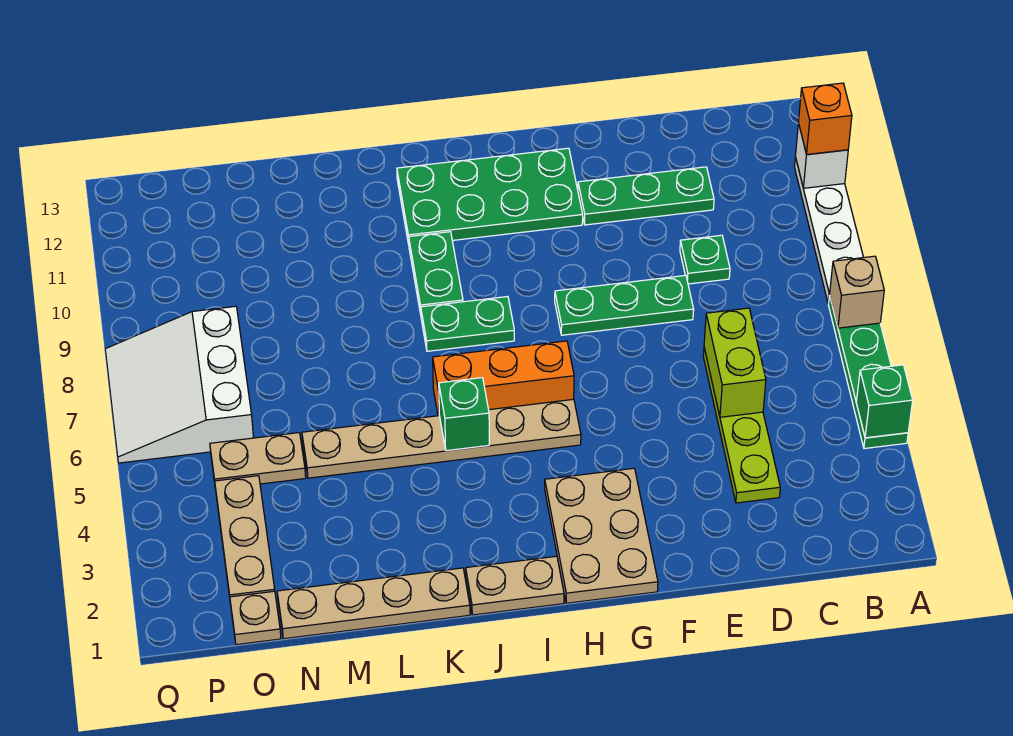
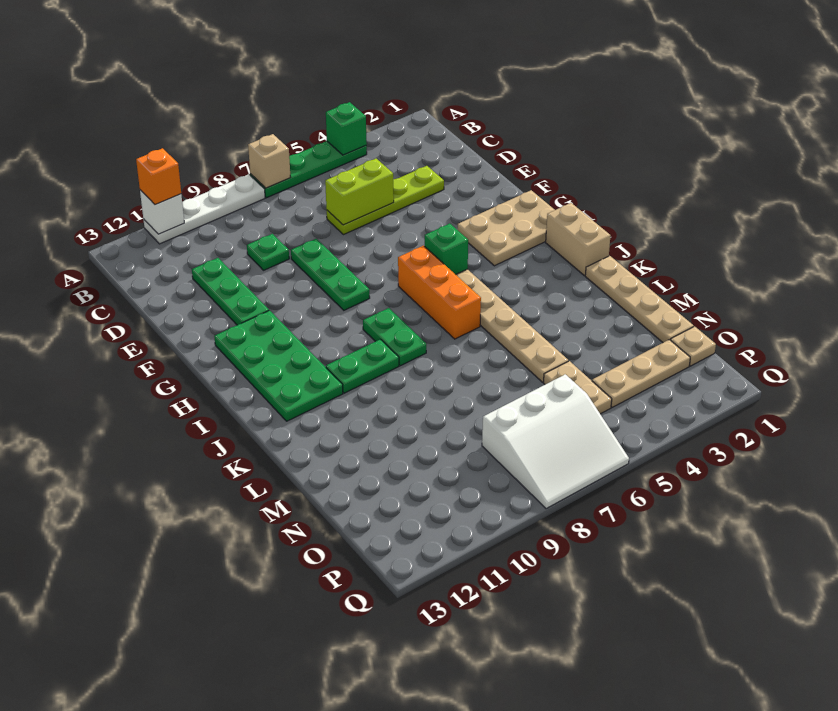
tan 1x2 plate [466,556,564,615] -> tan 1x2 brick [546,203,611,276]
green 1x1 brick [439,378,489,451] -> green 1x1 brick moved to [425,224,468,275]

